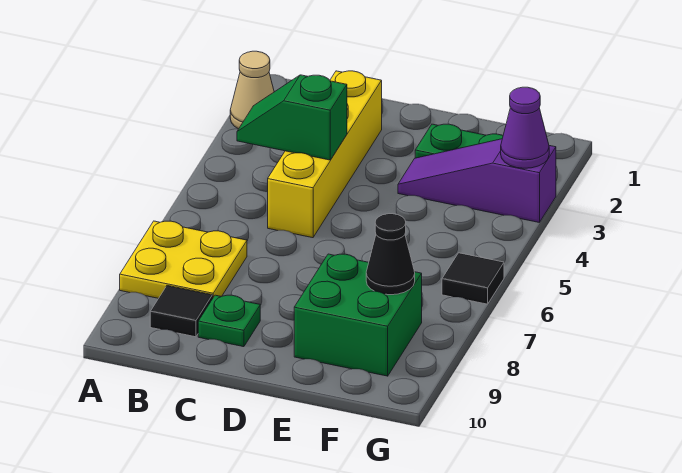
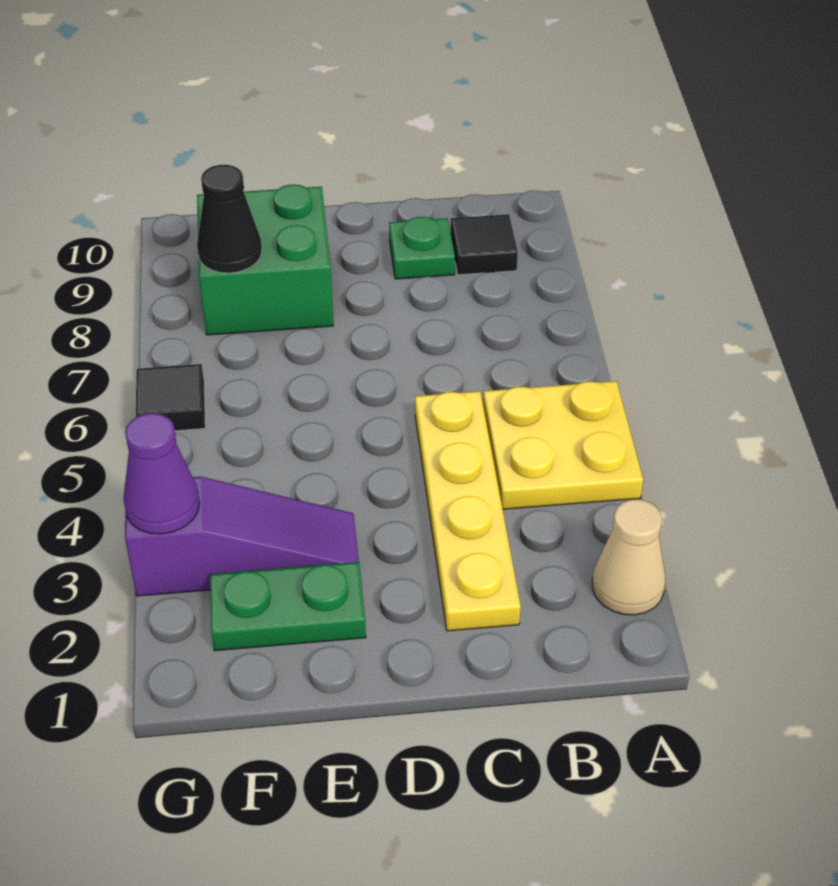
yellow 2x2 plate [120,221,247,298] -> yellow 2x2 plate moved to [483,381,643,509]
green 1x2 slope [237,75,347,160] -> none
yellow 1x4 brick [268,71,382,238] -> yellow 1x4 plate [415,391,521,631]

